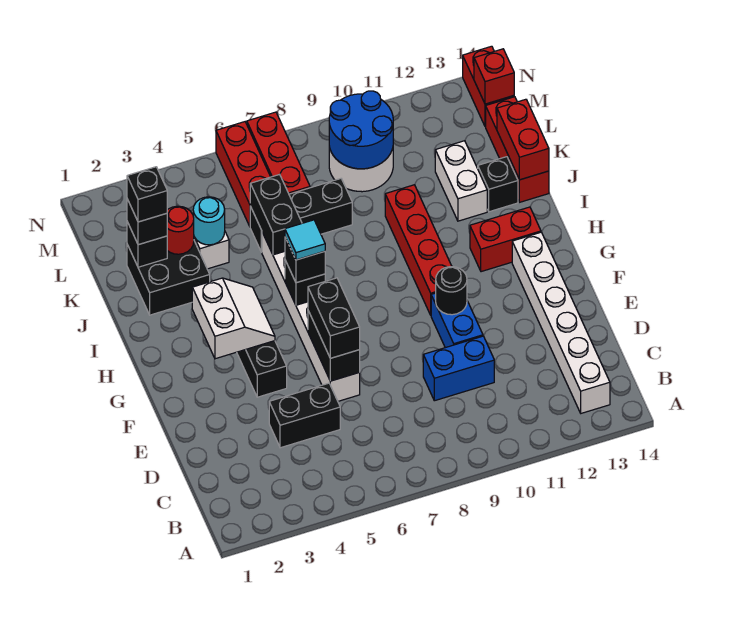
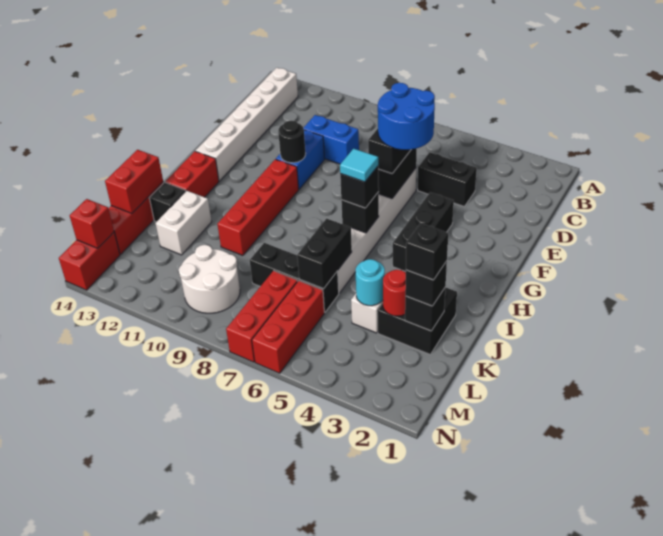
white 2x2 slope [192,278,275,359] -> none
red 1x2 brick [470,207,541,272] -> red 1x2 brick turned to [165,151,219,197]
blue 2x2 round brick [329,91,393,169] -> blue 2x2 round brick moved to [378,83,435,150]

